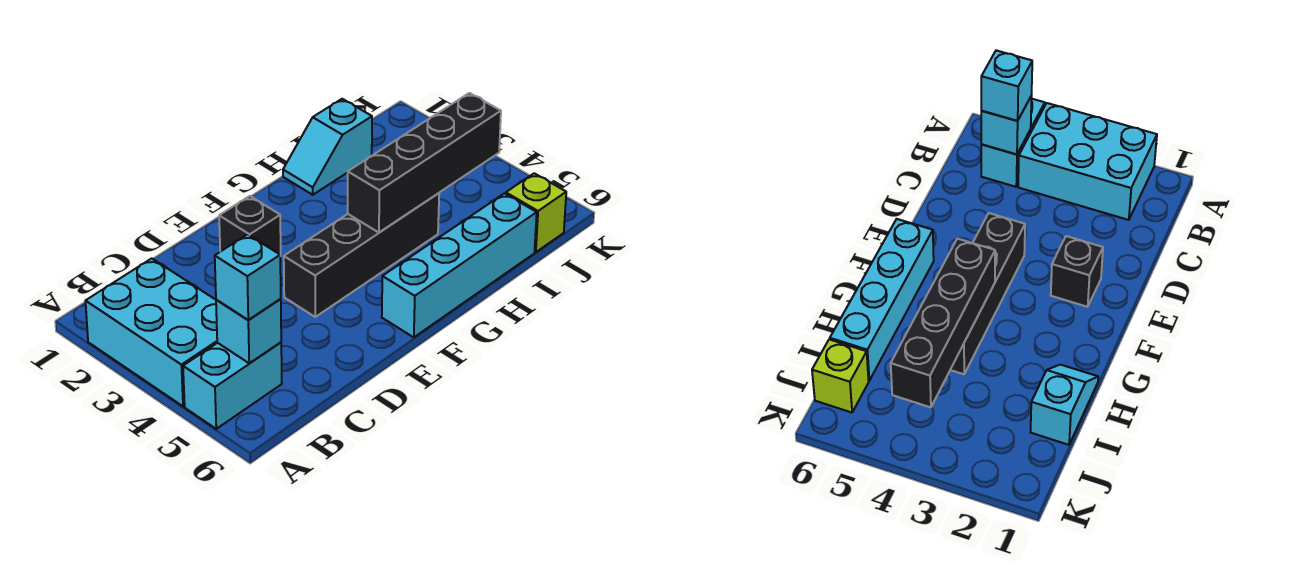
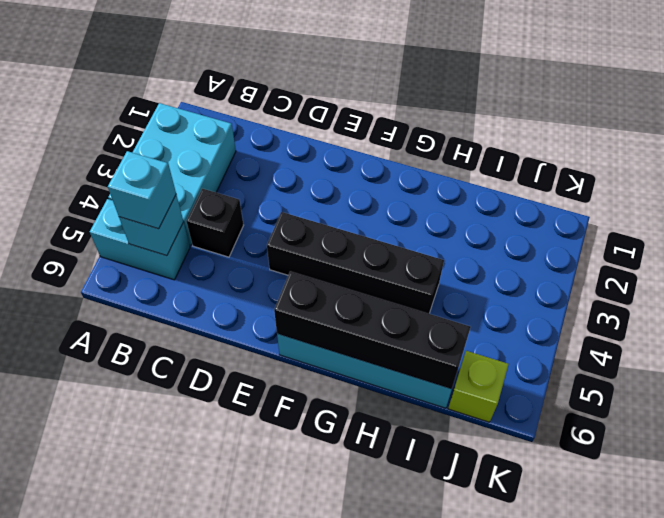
black 1x1 brick [219,196,281,256] -> black 1x1 brick moved to [186,189,244,257]
black 1x4 brick [348,93,501,232] -> black 1x4 brick moved to [274,271,471,389]
cyan 1x2 slope [283,99,372,195] -> none

